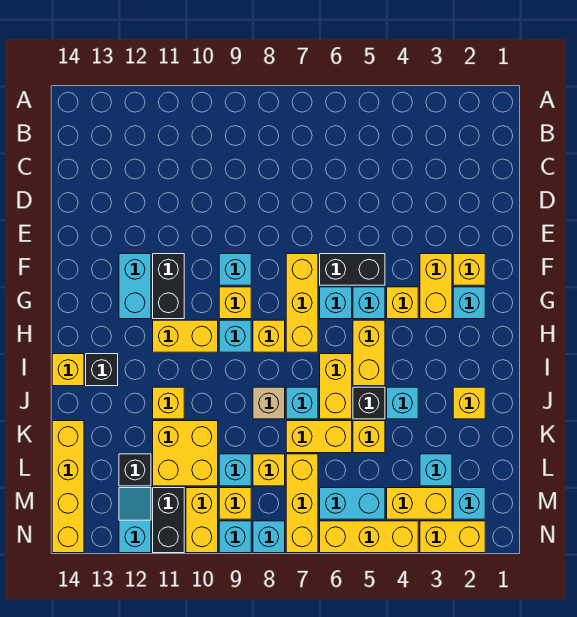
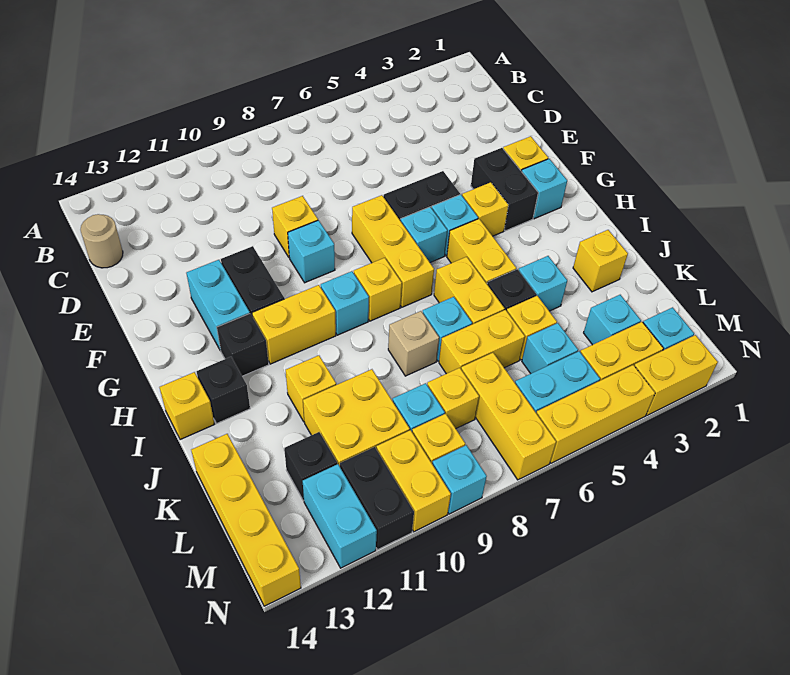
none -> tan 1x1 round brick [81,214,123,268]
yellow 1x2 brick [420,254,452,319] -> black 1x2 brick [471,148,538,231]
yellow 1x1 brick [219,287,251,319] -> yellow 1x1 brick moved to [272,196,318,257]
none -> black 1x1 brick [217,314,269,376]
cyan 1x2 slope [119,488,151,553] -> cyan 1x2 brick [303,464,377,568]
cyan 1x1 brick [253,521,285,553] -> cyan 1x1 brick moved to [522,323,578,374]

